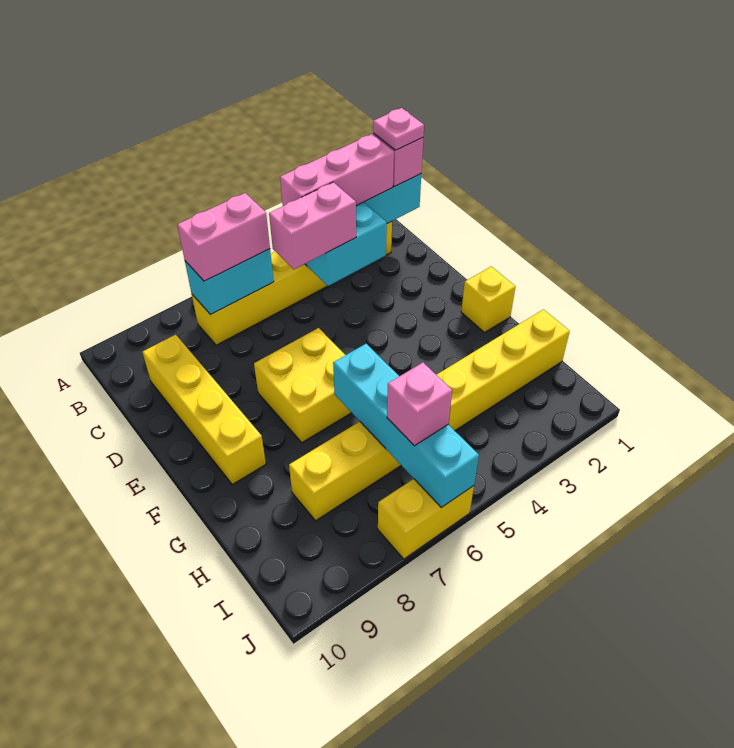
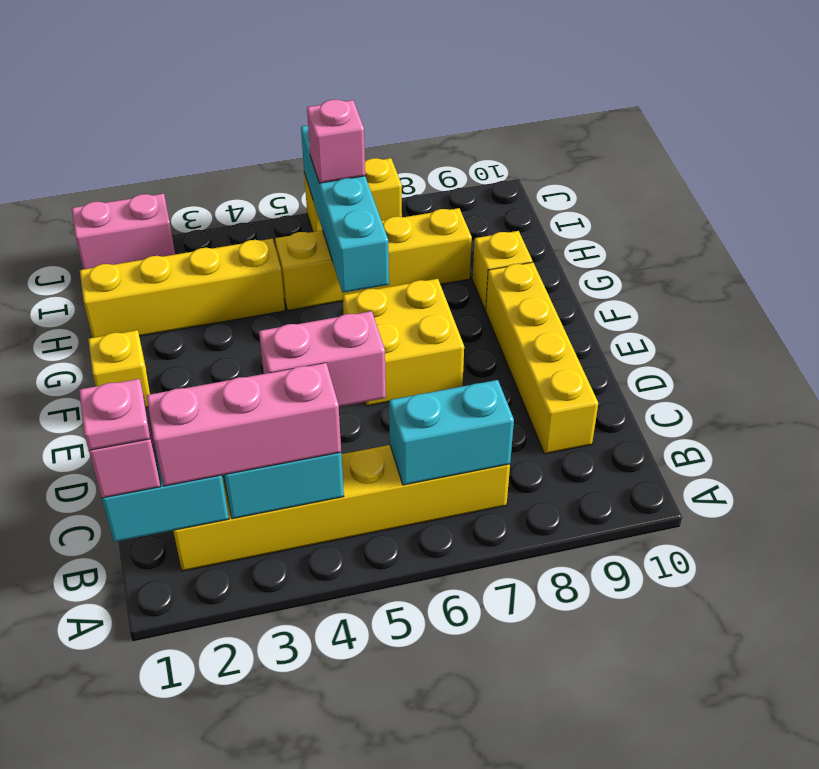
pink 1x2 brick [177,193,270,281] -> pink 1x2 brick moved to [72,194,175,269]
none -> yellow 1x1 brick [473,231,532,311]

